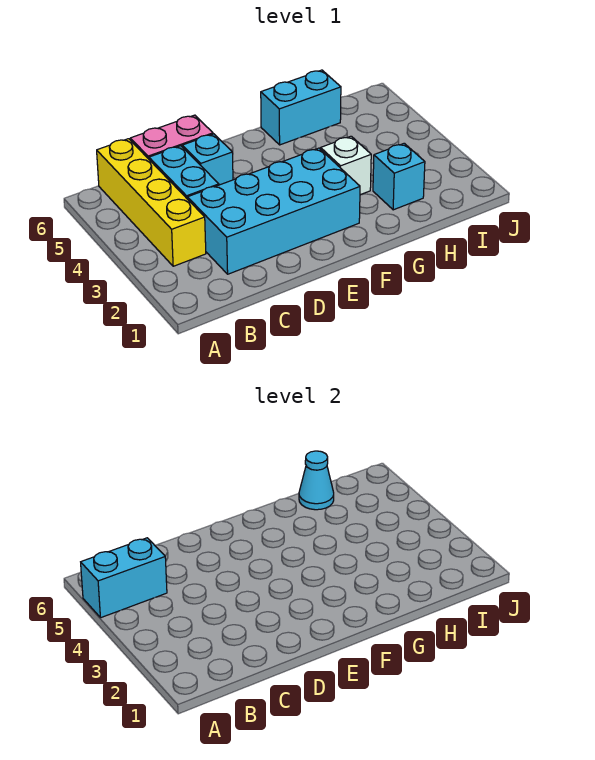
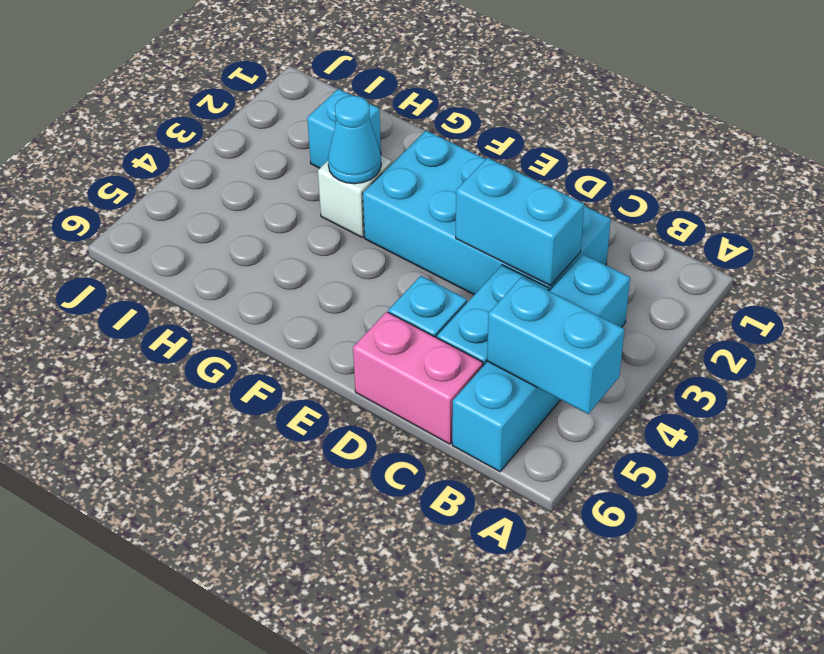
yellow 1x4 brick [97,139,206,266] -> cyan 1x4 brick [452,254,630,472]
cyan 1x2 brick [261,70,341,145] -> cyan 1x2 brick moved to [456,158,584,286]
cyan 1x1 cone [299,451,334,510] -> cyan 1x1 cone moved to [328,96,381,184]

